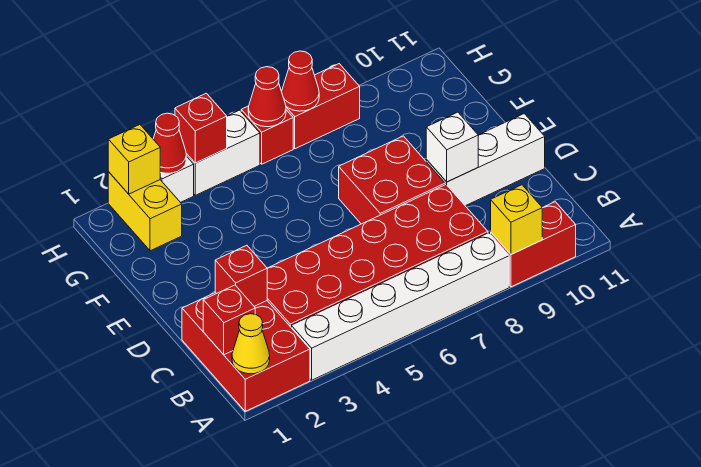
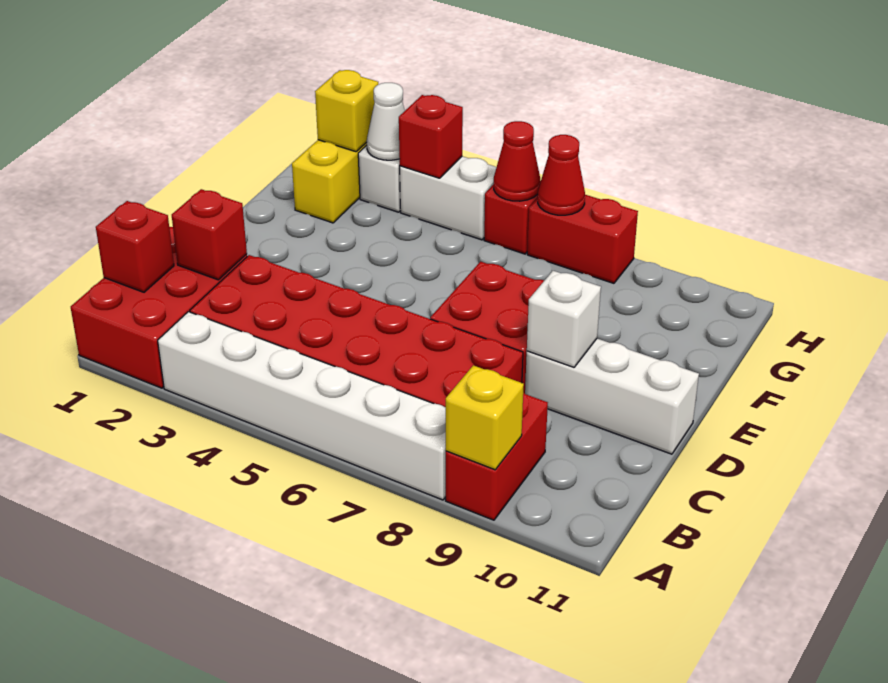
yellow 1x1 cone [232,314,270,374] -> none
red 1x2 brick [491,202,576,287] -> red 1x2 brick turned to [446,392,548,520]
red 1x1 cone [153,113,186,173] -> white 1x1 cone [367,83,405,160]

